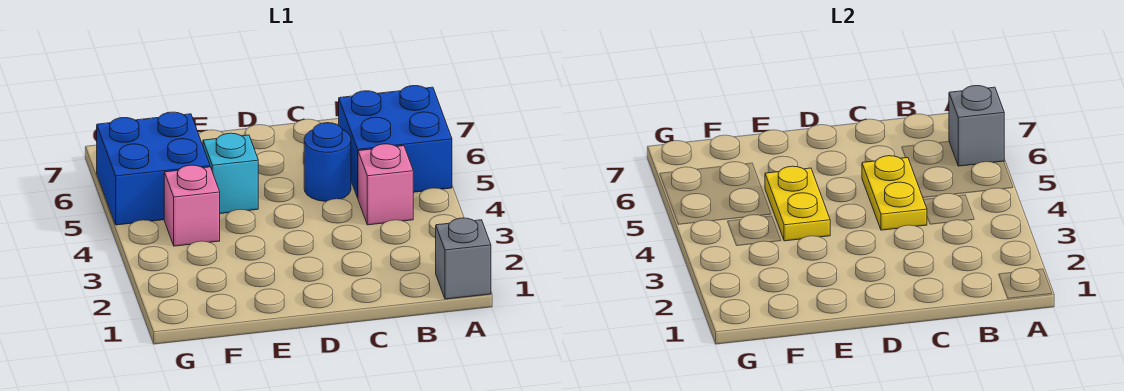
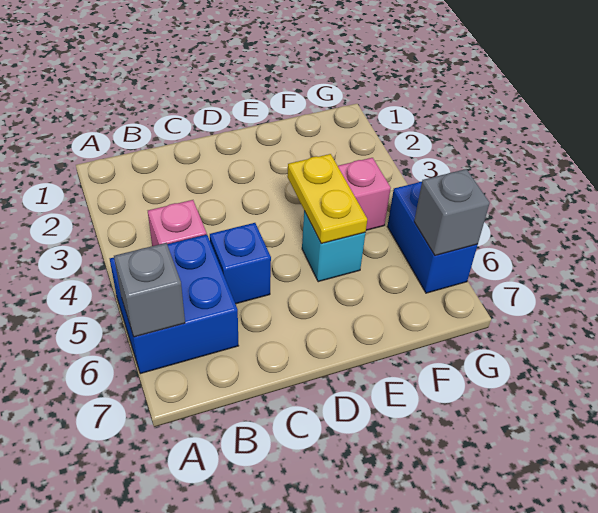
grey 1x1 brick [436,218,491,299] -> grey 1x1 brick moved to [414,169,490,255]
yellow 1x2 plate [862,156,927,230] -> none
blue 1x1 round brick [304,123,351,201] -> blue 1x1 brick [210,223,271,304]
blue 2x2 brick [97,112,210,225] -> blue 1x2 brick [387,182,478,293]

